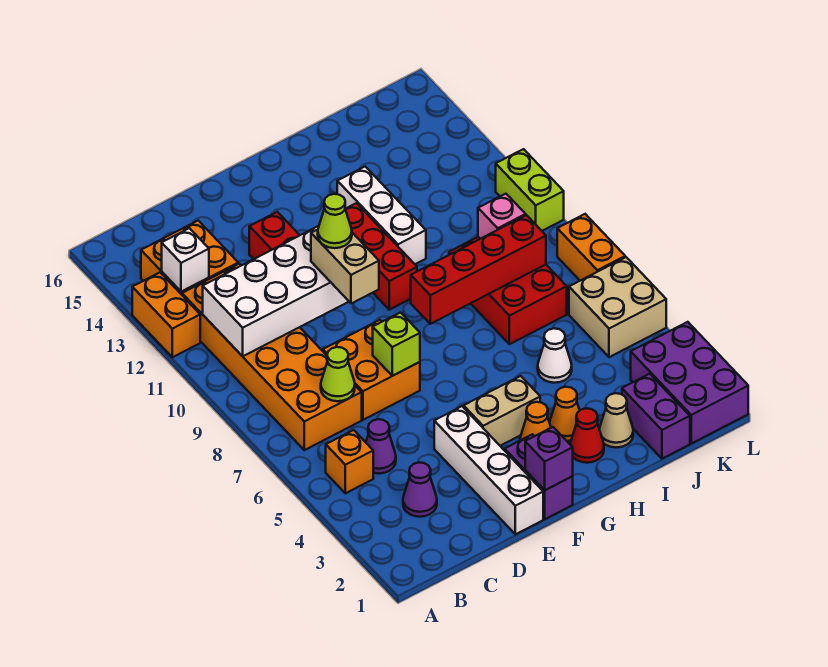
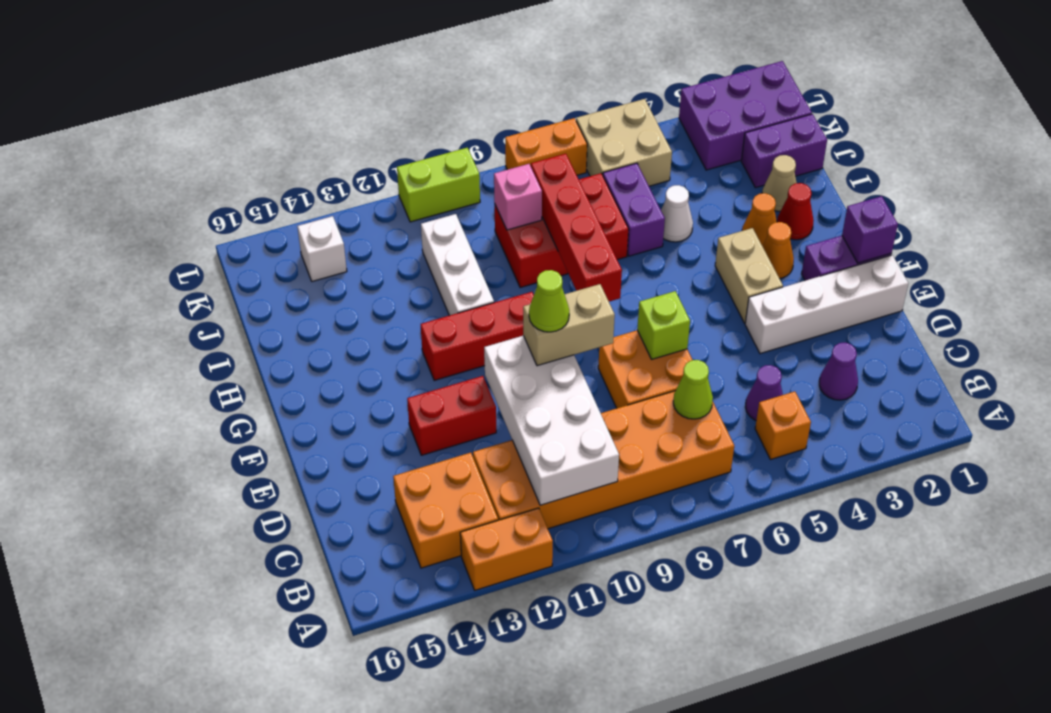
white 1x1 brick [162,228,209,292] -> white 1x1 brick moved to [297,216,347,281]
white 1x3 brick [337,167,426,264] -> white 1x3 brick turned to [421,214,494,316]
none -> purple 1x2 brick [603,163,665,256]

